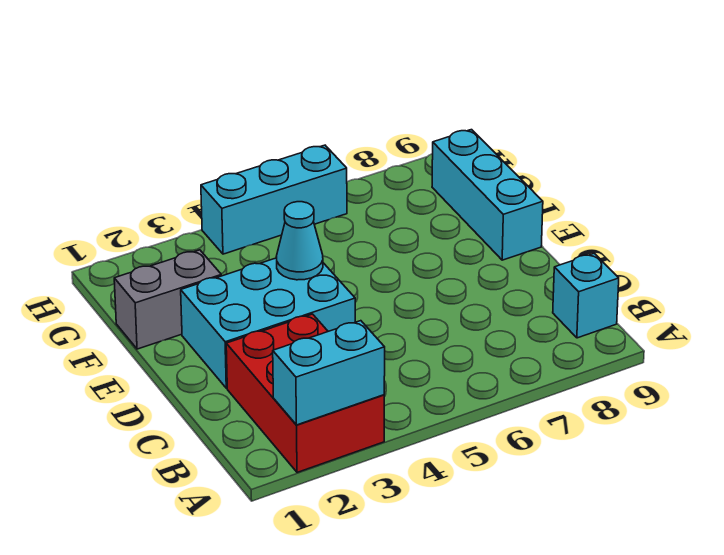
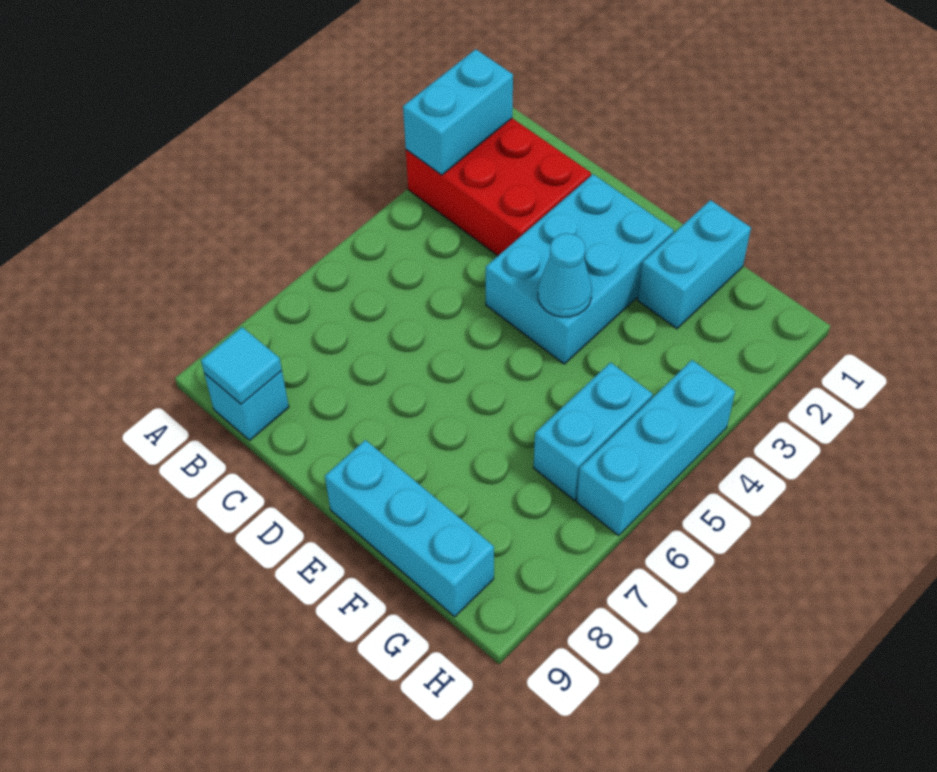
none -> cyan 1x1 tile [201,327,282,404]
grey 1x2 brick [114,250,221,349] -> cyan 1x2 brick [638,200,751,329]
none -> cyan 1x2 brick [534,362,653,500]

